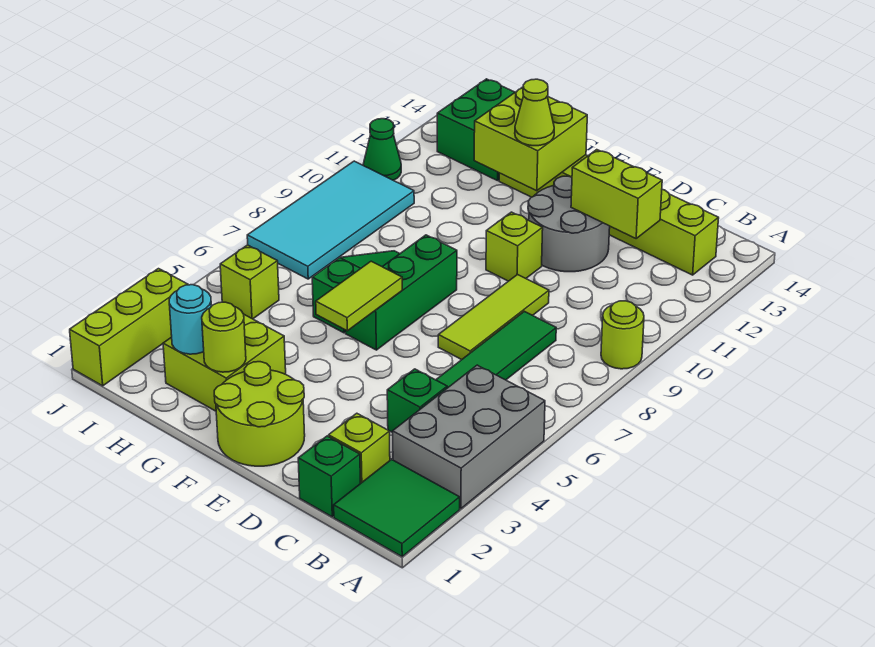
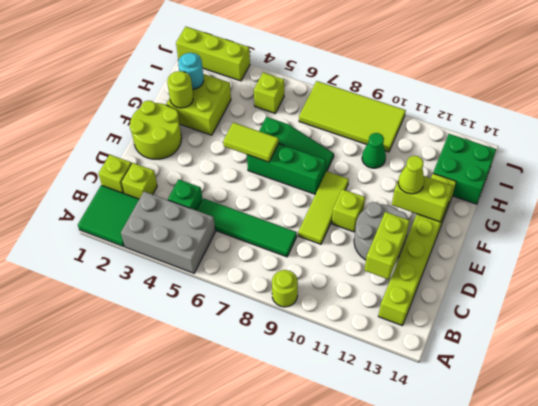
green 1x1 brick [298,436,360,517] -> lime 1x1 brick [98,155,132,193]
lime 1x3 tile [438,275,549,360] -> lime 1x3 tile turned to [298,171,349,244]
lime 2x2 brick [474,87,587,191] -> lime 1x2 brick [392,169,453,222]
cyan 2x4 tile [247,161,414,279] -> lime 2x4 tile [299,81,406,152]
green 1x1 cone [363,119,401,180] -> green 1x1 cone moved to [362,133,386,168]

